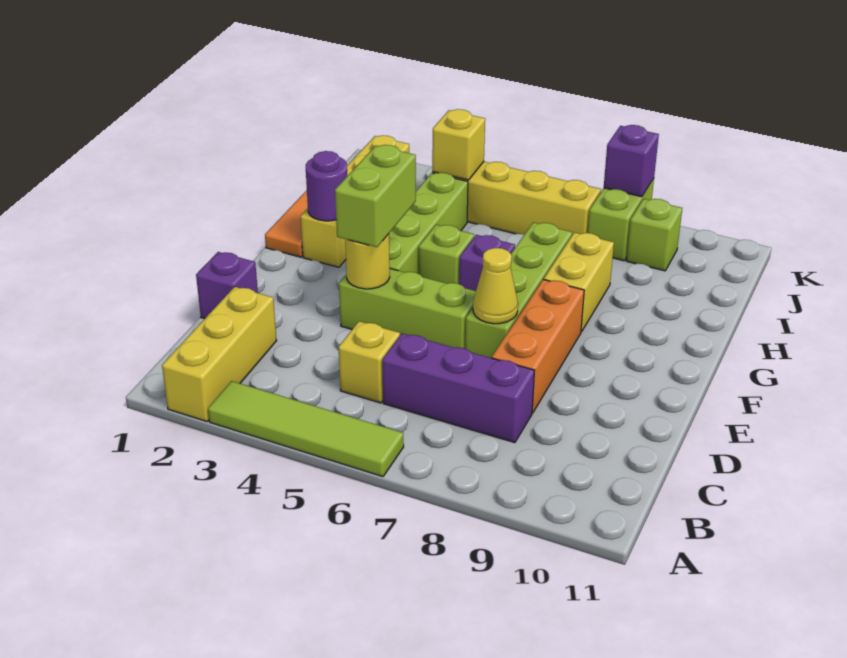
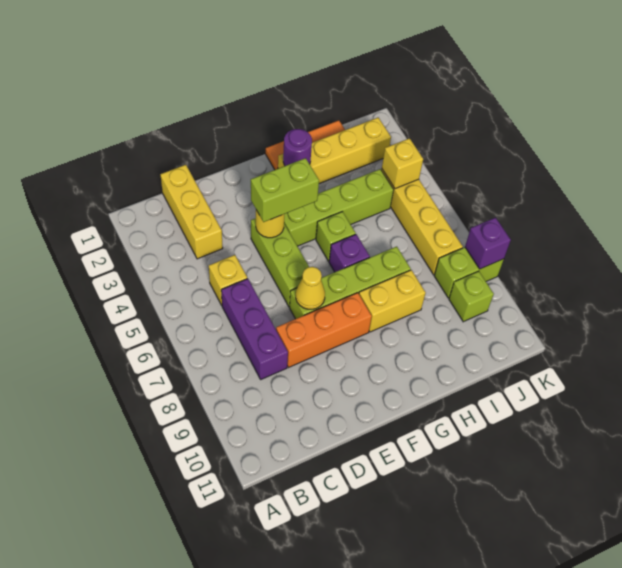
yellow 1x3 brick [162,287,277,421] -> yellow 1x3 brick turned to [160,165,223,259]
lime 1x4 tile [208,381,404,477] -> none
purple 1x1 brick [196,252,258,319] -> none

